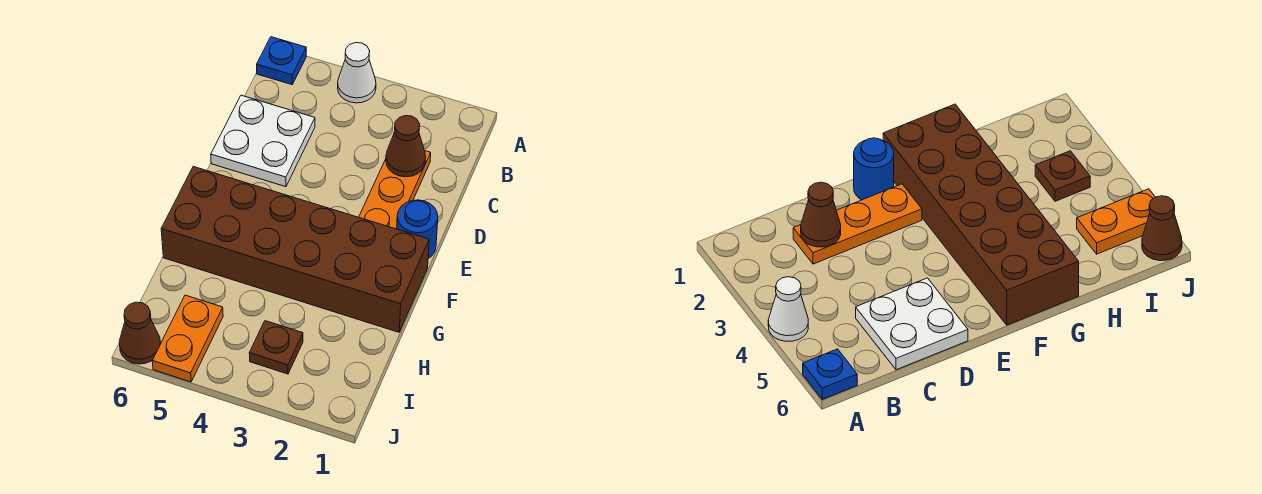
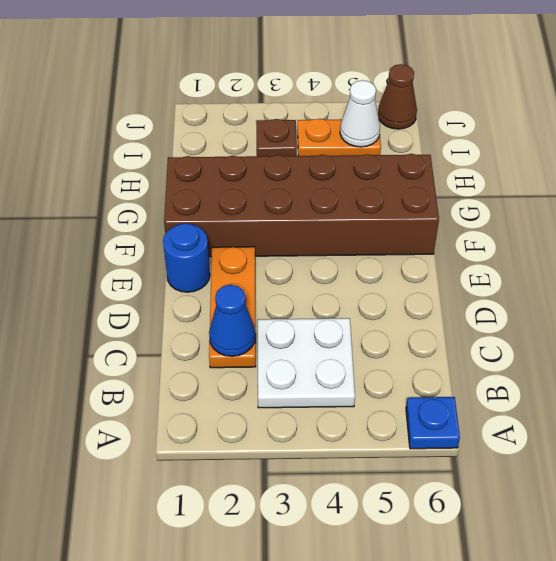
white 1x1 cone [338,43,376,103] -> white 1x1 cone moved to [340,80,380,147]
brown 1x1 cone [386,116,426,177] -> blue 1x1 cone [209,285,255,356]
white 2x2 plate [211,95,315,187] -> white 2x2 plate moved to [257,318,355,408]
orange 1x2 plate [152,295,223,382] -> orange 1x2 plate turned to [298,119,381,156]

